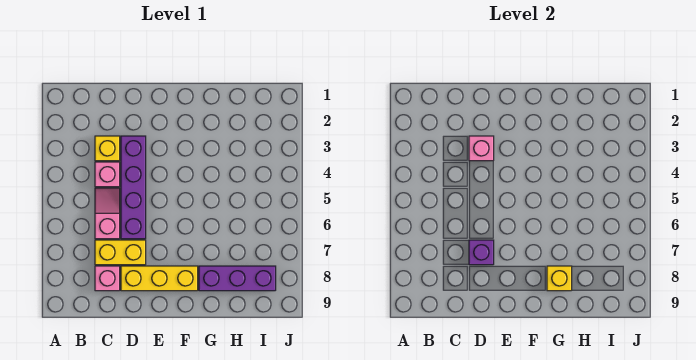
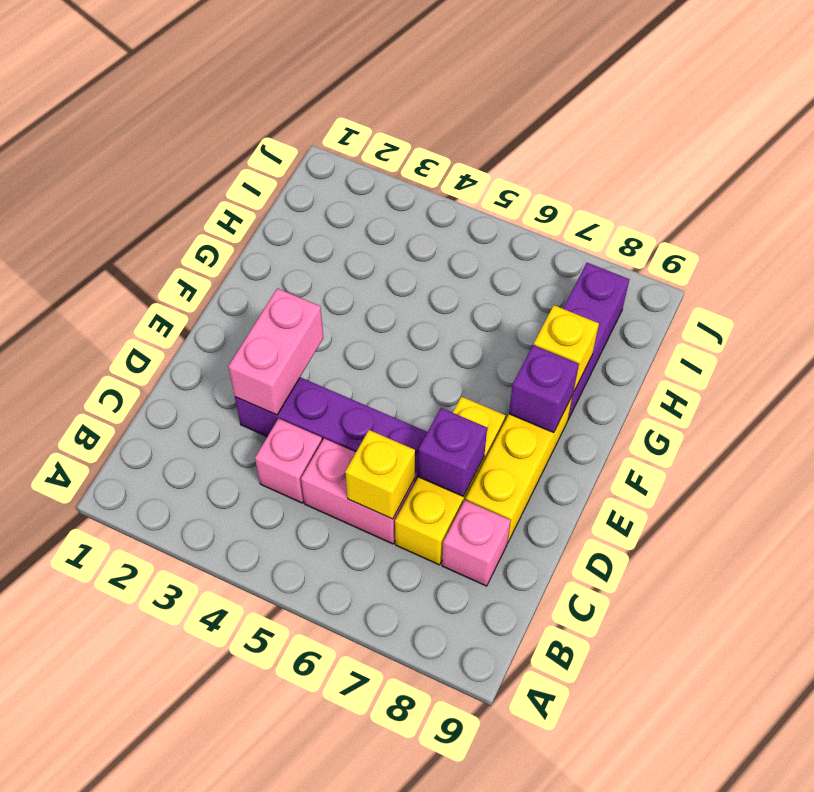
yellow 1x1 brick [95,136,120,161] -> yellow 1x1 brick moved to [345,430,415,519]
pink 1x2 slope [95,188,120,239] -> pink 1x2 brick [301,439,415,544]
yellow 1x2 brick [95,240,146,265] -> yellow 1x3 brick [395,396,506,565]
pink 1x1 brick [469,136,494,161] -> pink 1x2 brick [228,288,323,415]
none -> purple 1x1 brick [509,345,579,433]

